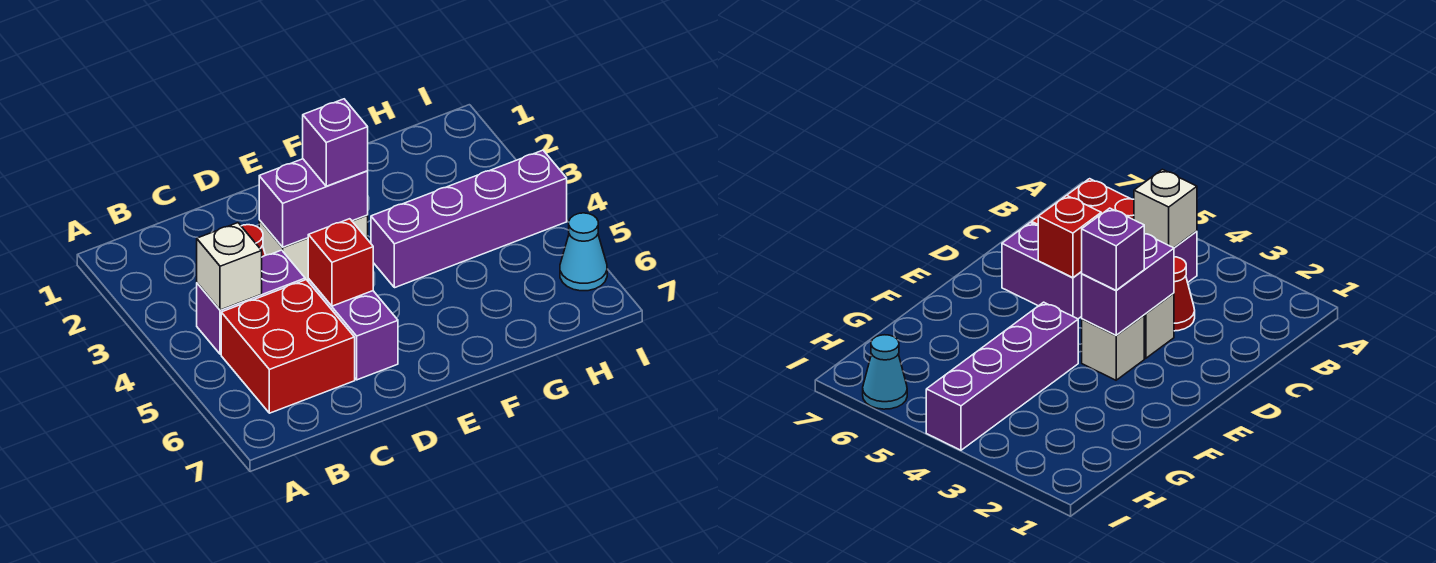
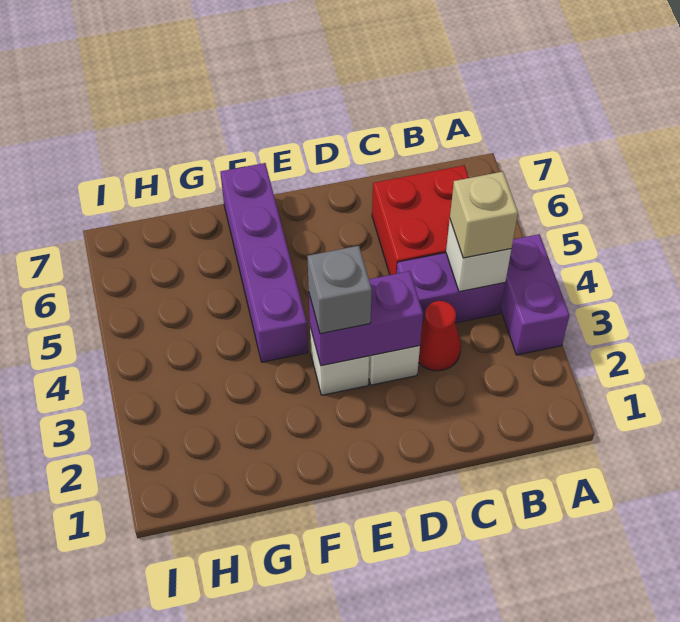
none -> tan 1x1 brick [450,172,518,258]
purple 1x2 brick [308,279,398,380] -> purple 1x2 brick moved to [501,234,569,355]
red 1x1 brick [308,219,373,306] -> none
purple 1x1 brick [303,99,368,186] -> grey 1x1 brick [307,246,372,334]
purple 1x4 brick [371,150,567,288] -> purple 1x4 brick turned to [220,163,308,362]
cyan 1x1 cone [560,213,607,291] -> none

